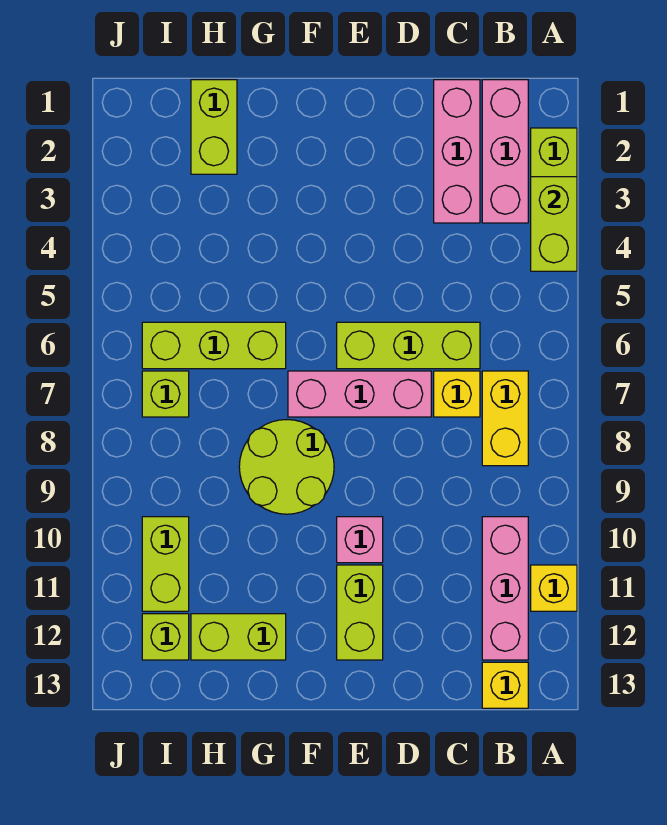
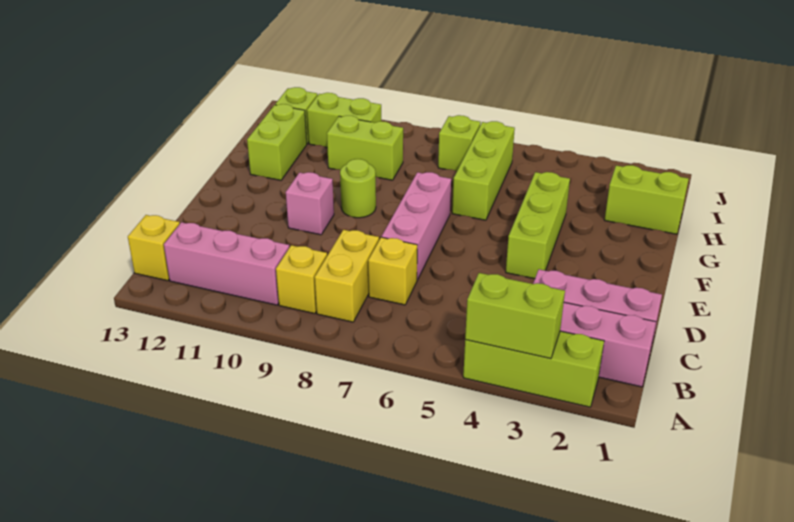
yellow 1x1 brick [531,565,577,611] -> yellow 1x1 brick moved to [276,245,327,314]
yellow 1x2 brick [482,371,528,466] -> yellow 1x2 brick turned to [315,230,379,322]
lime 1x3 brick [337,322,480,369] -> lime 1x3 brick moved to [506,172,570,279]
lime 1x2 brick [337,565,383,660] -> lime 1x2 brick moved to [327,116,403,180]
lime 2x2 round brick [239,420,334,514] -> lime 1x1 round brick [340,159,376,218]

